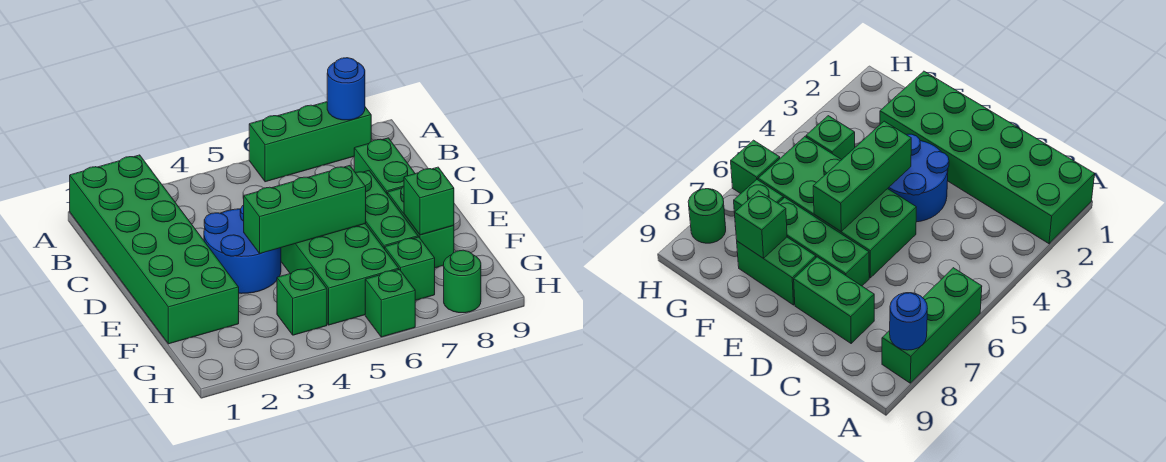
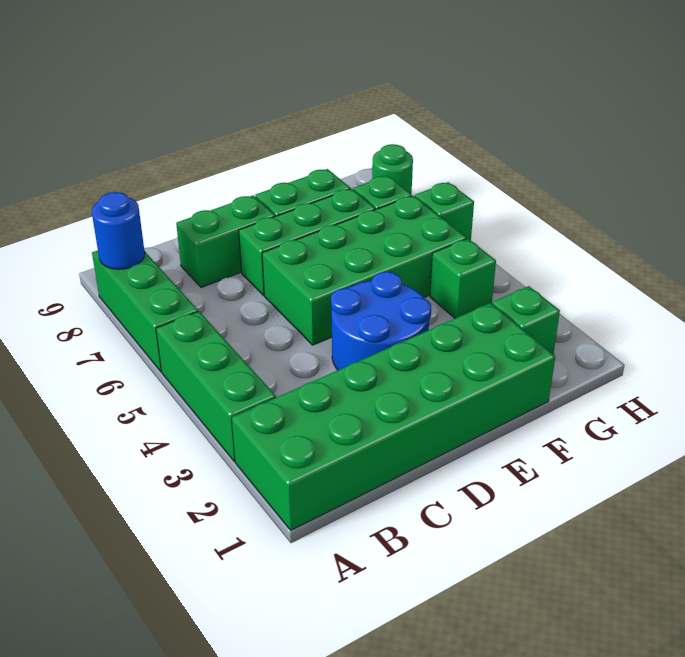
green 1x3 brick [244,166,366,254] -> green 1x3 brick moved to [156,311,276,461]
green 1x1 brick [404,167,454,235] -> green 1x1 brick moved to [492,286,560,354]

